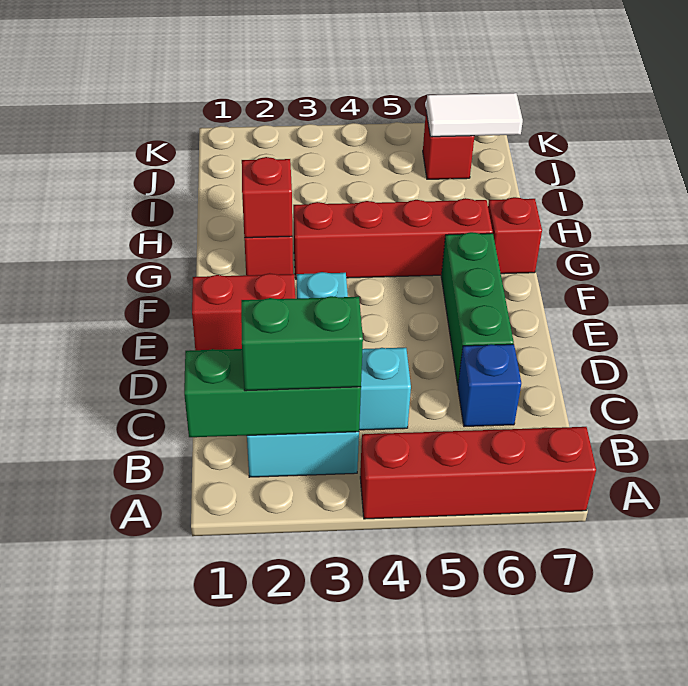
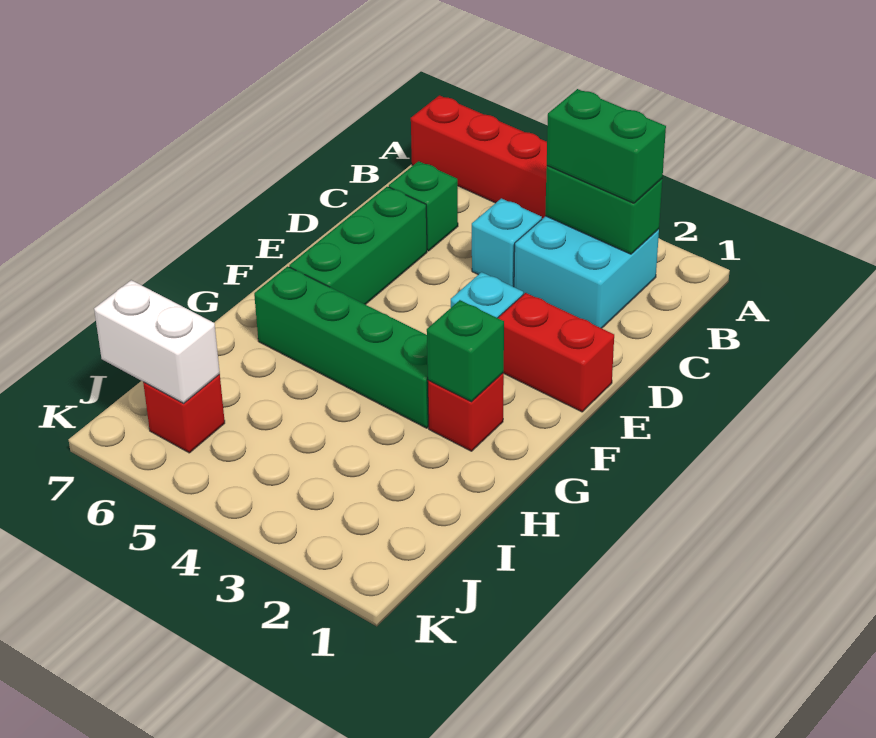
green 1x3 brick [184,349,361,437] -> green 1x2 brick [545,166,662,254]
blue 1x1 brick [458,344,521,426] -> green 1x1 brick [389,161,458,251]
red 1x1 brick [242,157,292,238] -> green 1x1 brick [427,300,504,402]
red 1x4 brick [293,198,493,279] -> green 1x4 brick [254,266,429,428]
red 1x1 brick [488,197,542,274] -> none
white 1x2 tile [426,93,523,137] -> white 1x2 brick [94,280,220,404]

